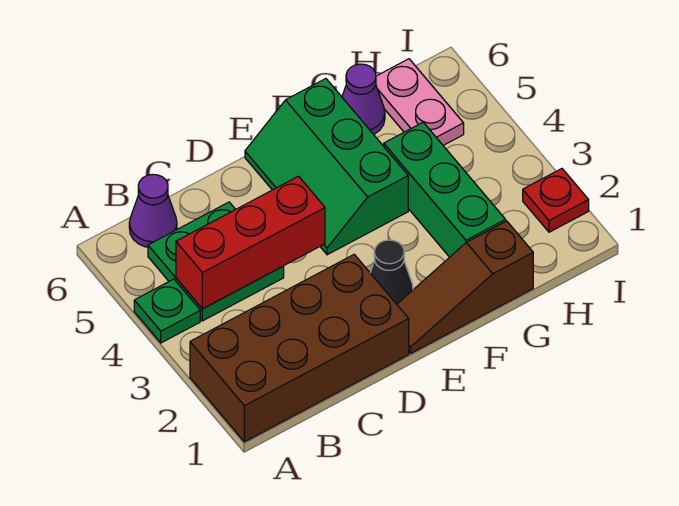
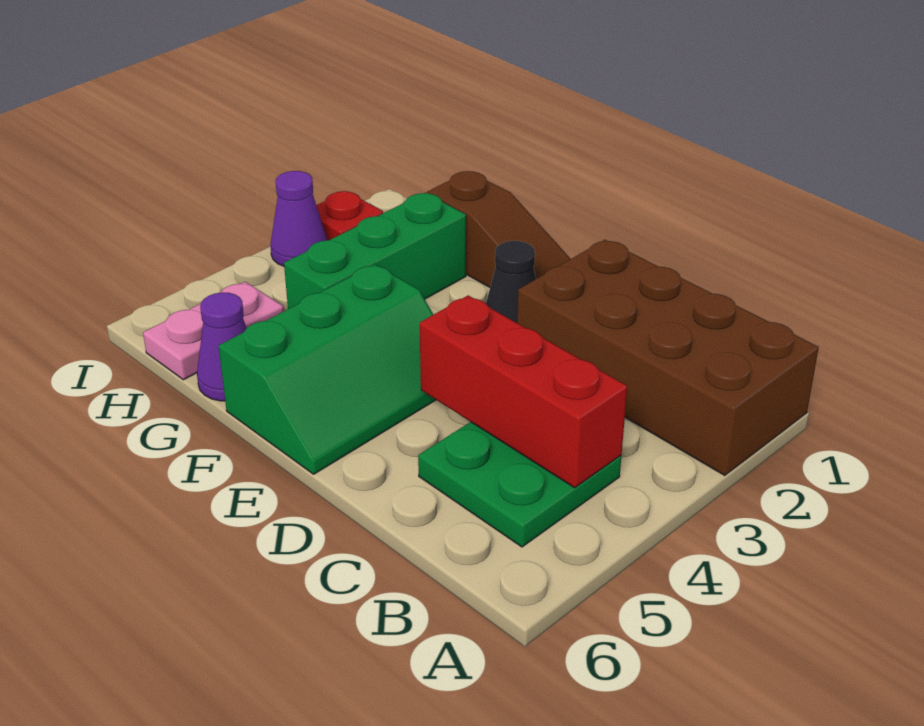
green 1x1 plate [134,279,200,343] -> none
purple 1x1 cone [129,174,177,247] -> purple 1x1 cone moved to [270,171,327,266]

